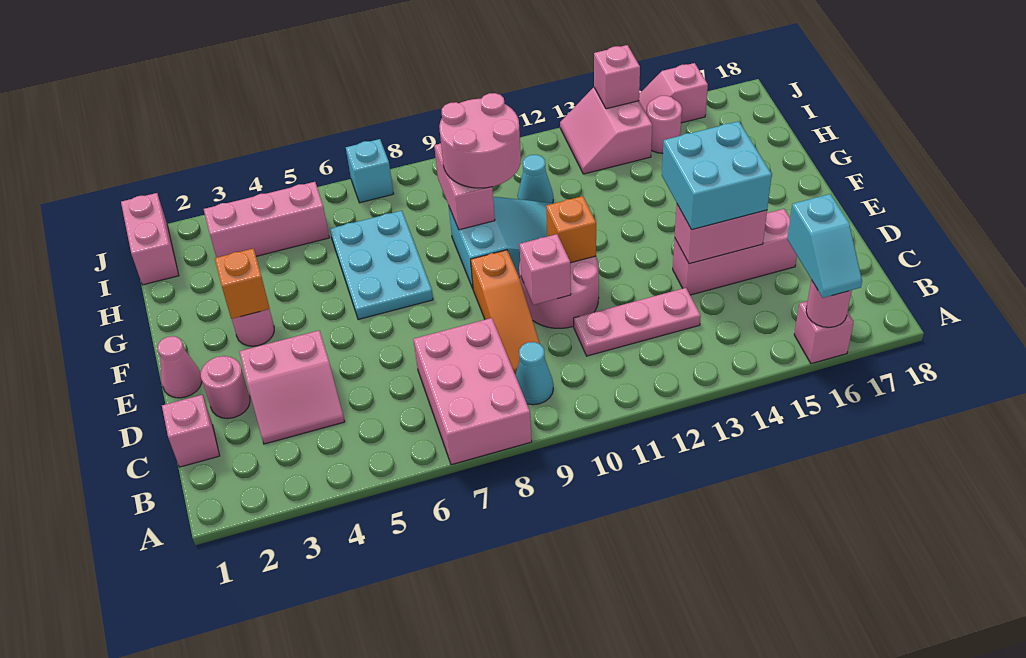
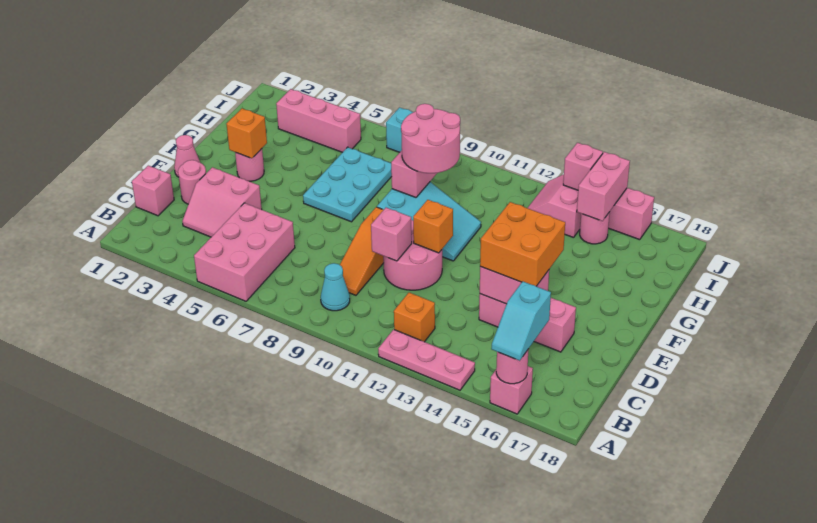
pink 2x3 brick [413,318,532,465] -> pink 2x3 brick moved to [194,203,295,301]
none -> orange 1x1 brick [394,293,435,342]
pink 1x3 plate [574,288,701,356] -> pink 1x3 plate moved to [378,329,475,390]
cyan 2x2 brick [662,121,772,230] -> orange 2x2 brick [480,202,565,286]
cyan 1x1 cone [518,155,553,203] -> none
pink 1x2 brick [121,193,179,285] -> pink 1x2 brick moved to [577,152,630,221]

